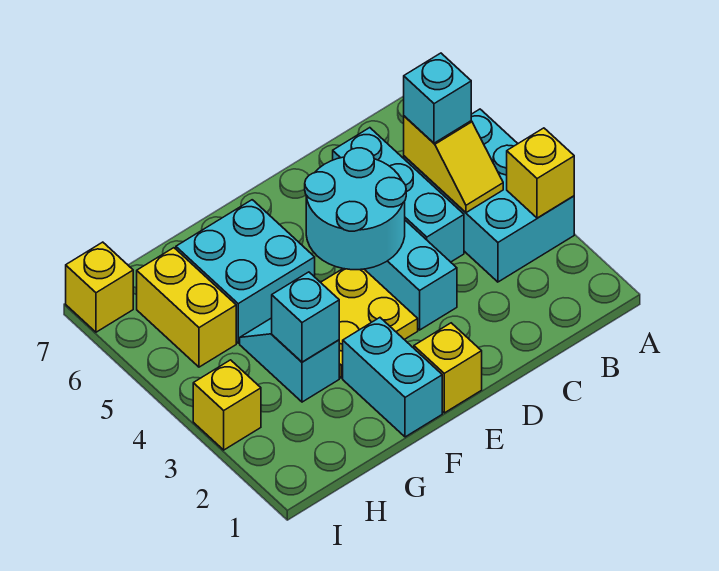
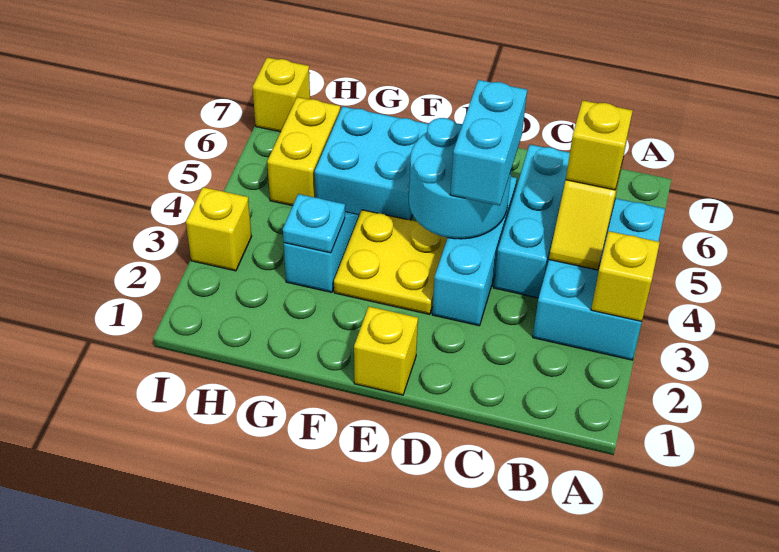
cyan 1x1 brick [404,53,471,143] -> yellow 1x1 brick [566,100,633,190]
cyan 1x2 brick [343,318,442,437] -> cyan 1x2 brick moved to [450,80,527,206]
cyan 1x1 brick [272,272,339,362] -> cyan 1x1 plate [283,194,345,253]

